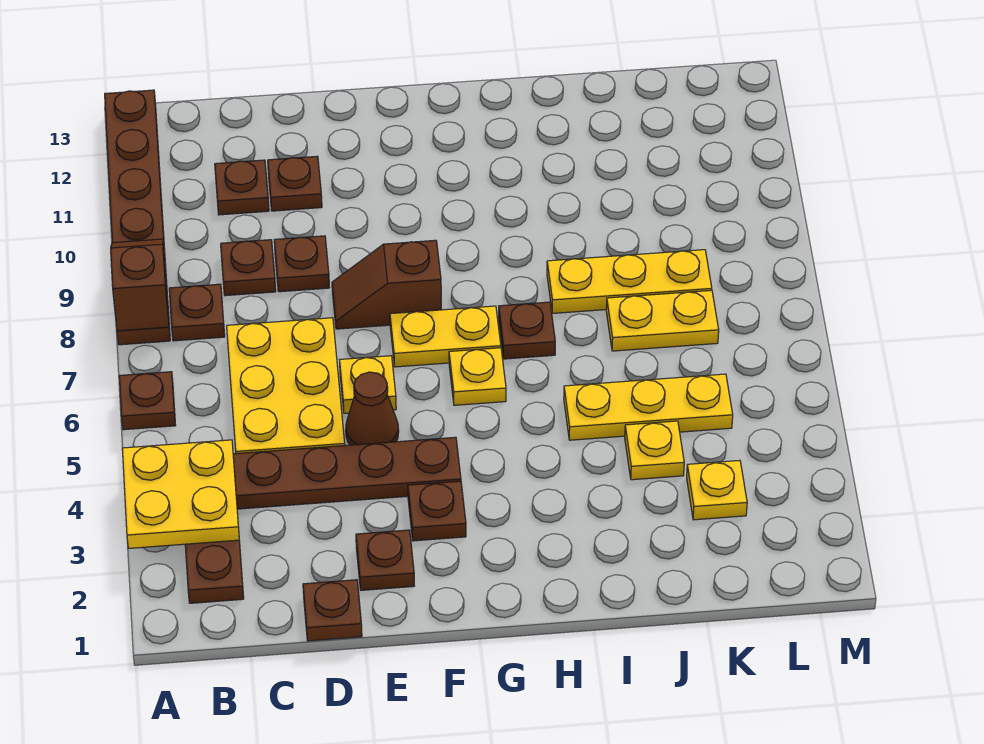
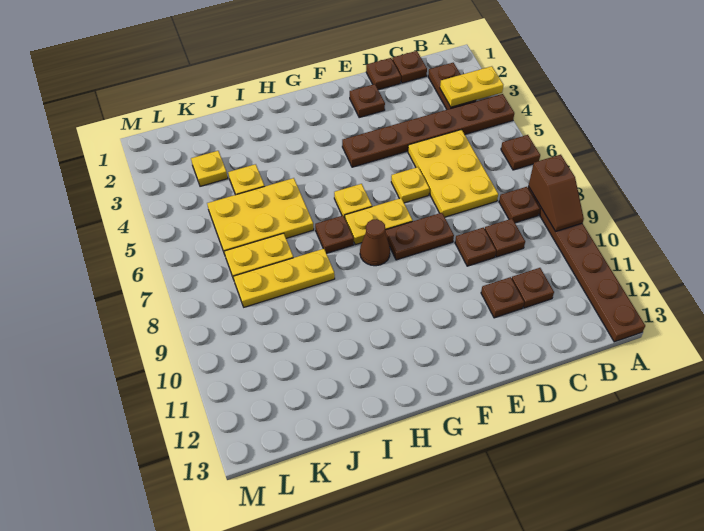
yellow 2x2 plate [122,440,239,548] -> yellow 1x2 plate [440,66,503,107]
brown 1x1 cone [346,372,399,445] -> brown 1x1 cone moved to [360,219,390,266]
brown 1x2 slope [332,240,441,329] -> brown 1x2 plate [385,213,454,260]
brown 1x1 plate [408,481,466,541] -> brown 1x1 plate moved to [392,51,427,83]
yellow 1x3 plate [564,374,733,440] -> yellow 2x3 plate [207,178,314,255]

